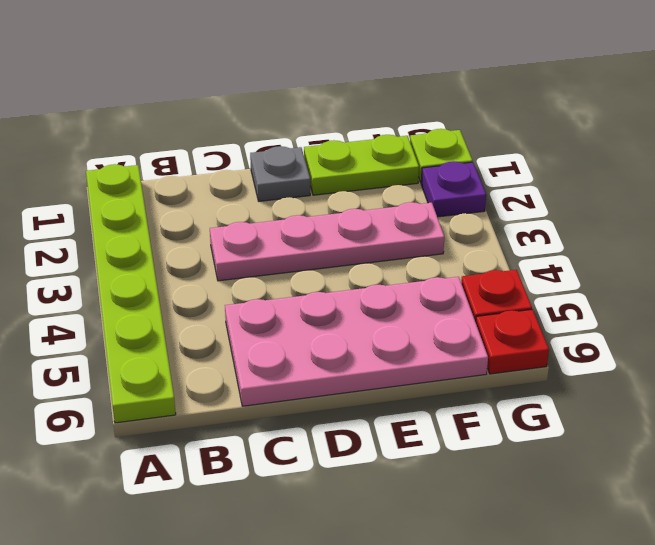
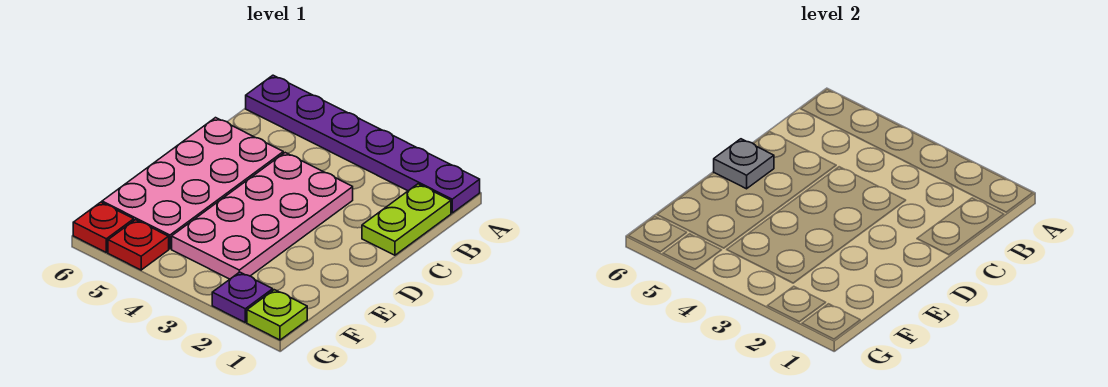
lime 1x6 plate [86,164,176,423] -> purple 1x6 plate [246,75,480,213]
pink 1x4 plate [210,202,444,281] -> pink 2x4 plate [172,153,353,279]
grey 1x1 plate [250,146,310,201] -> grey 1x1 plate moved to [714,139,774,189]
lime 1x2 plate [304,135,419,195] -> lime 1x2 plate moved to [362,184,451,255]

